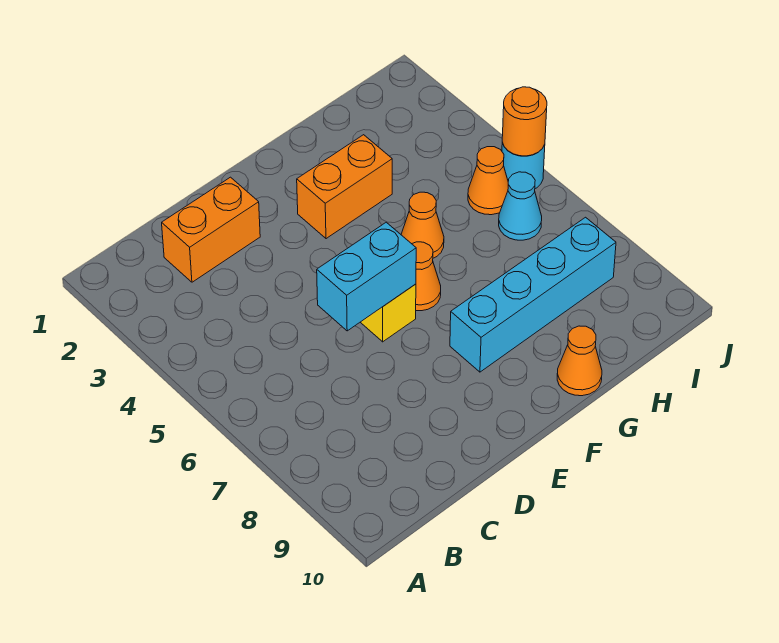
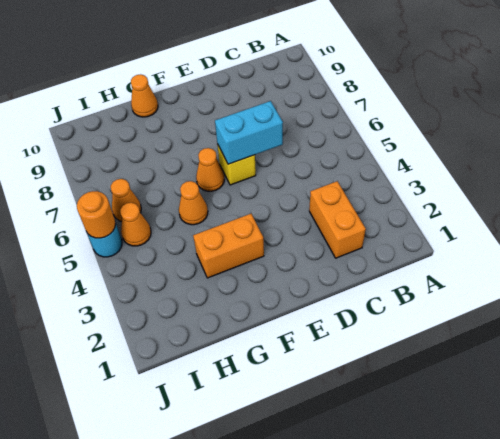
orange 1x2 brick [162,177,260,282] -> orange 1x2 brick turned to [309,181,366,258]
cyan 1x4 brick [450,217,616,372] -> none
cyan 1x1 cone [499,172,542,240] -> orange 1x1 cone [111,179,141,222]

